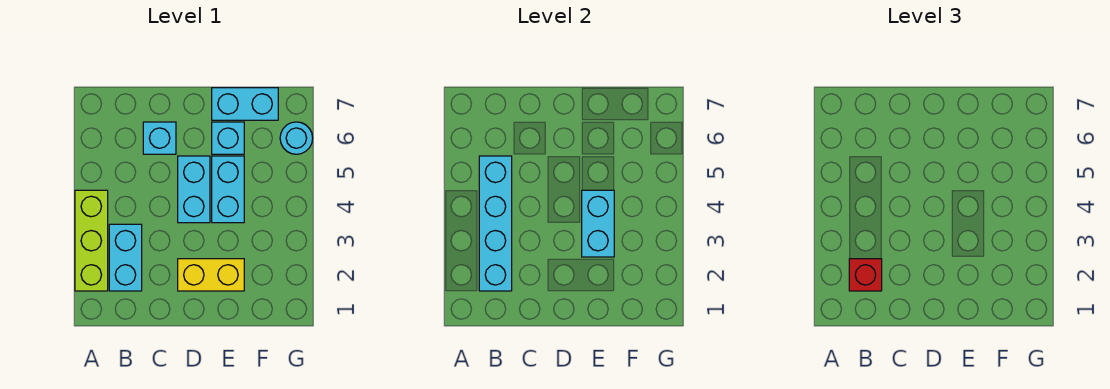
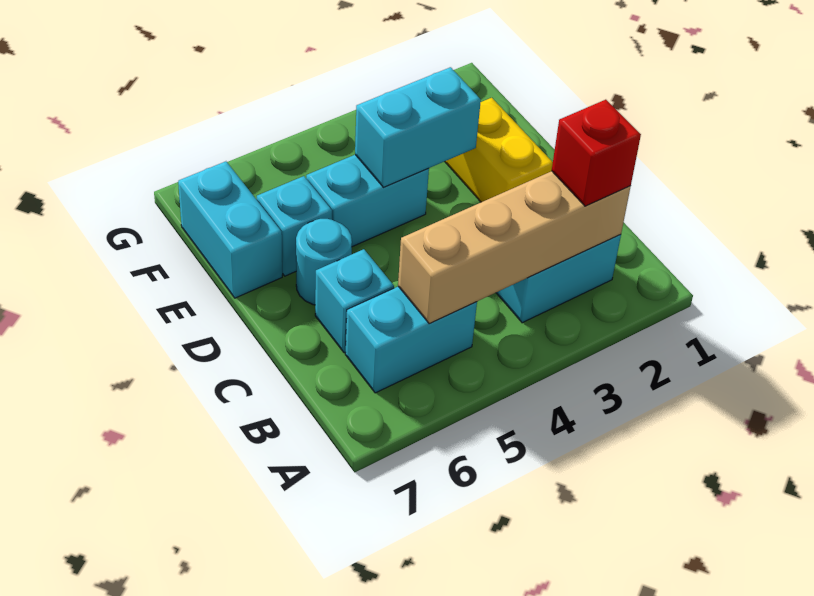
lime 1x3 brick [75,190,108,291] -> none
cyan 1x4 brick [479,156,512,291] -> tan 1x4 brick [398,171,631,324]
cyan 1x2 brick [178,156,210,223] -> cyan 1x2 brick moved to [345,287,477,393]
cyan 1x1 round brick [280,122,313,154] -> cyan 1x1 round brick moved to [296,219,352,305]

